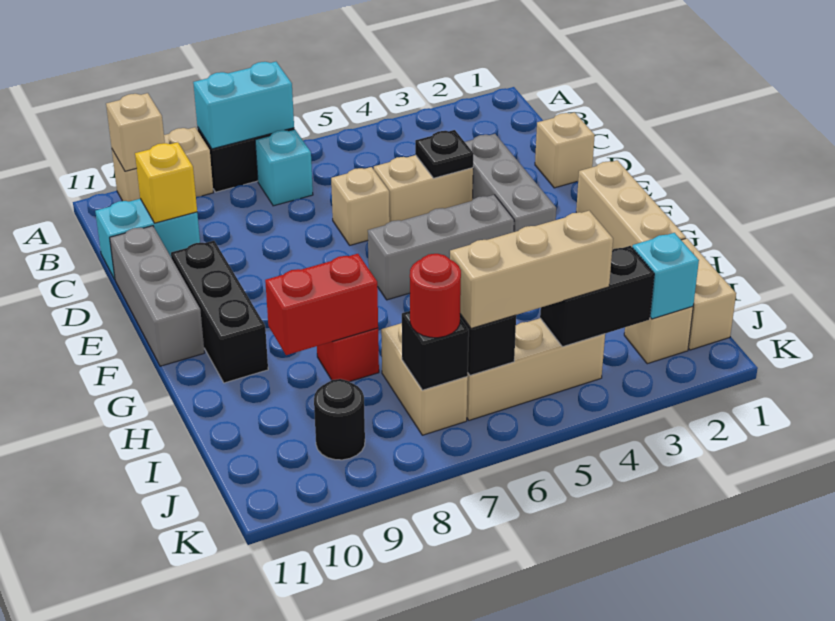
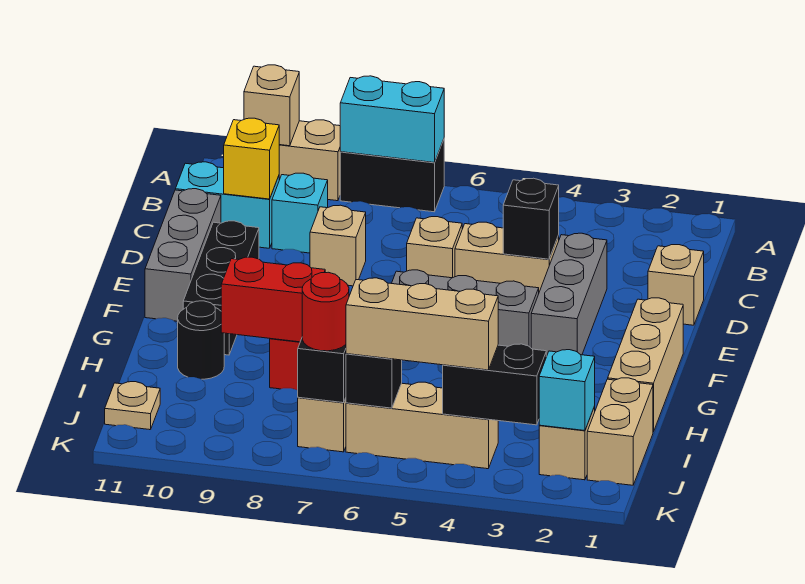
cyan 1x1 brick [255,129,313,206] -> cyan 1x1 brick moved to [272,173,328,253]
black 1x1 plate [415,130,474,178] -> black 1x1 brick [503,178,559,259]
none -> tan 1x1 brick [310,205,366,286]
black 1x1 round brick [314,379,365,460] -> black 1x1 round brick moved to [178,301,224,379]
none -> tan 1x1 plate [105,382,160,430]

